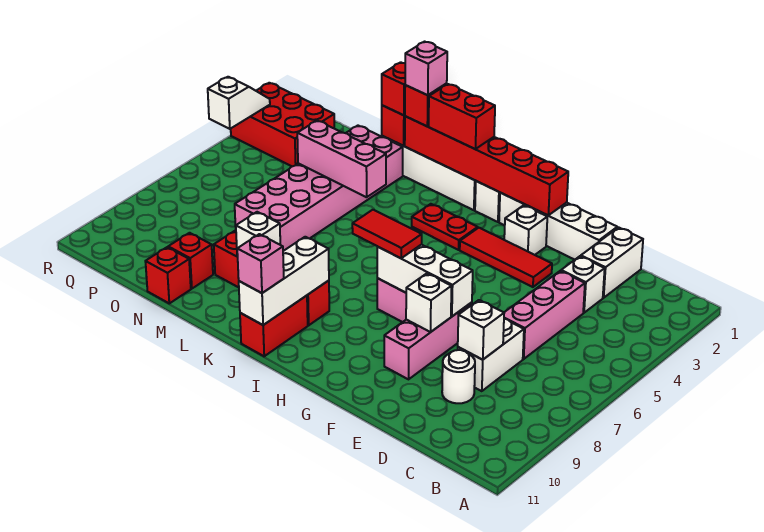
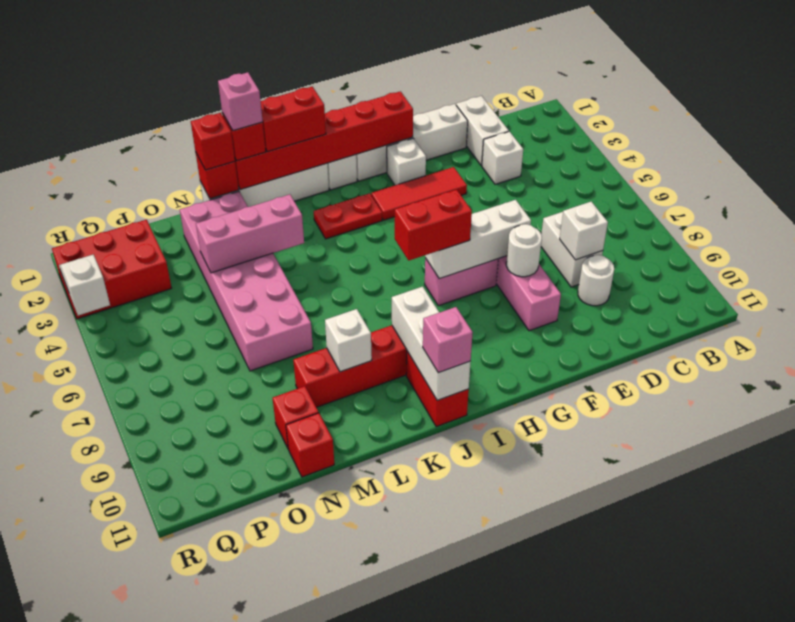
pink 1x3 brick [504,271,585,359] -> none
white 1x1 brick [406,273,452,332] -> white 1x1 round brick [506,224,542,277]
red 1x2 tile [352,210,422,258] -> red 1x2 brick [395,189,472,260]

